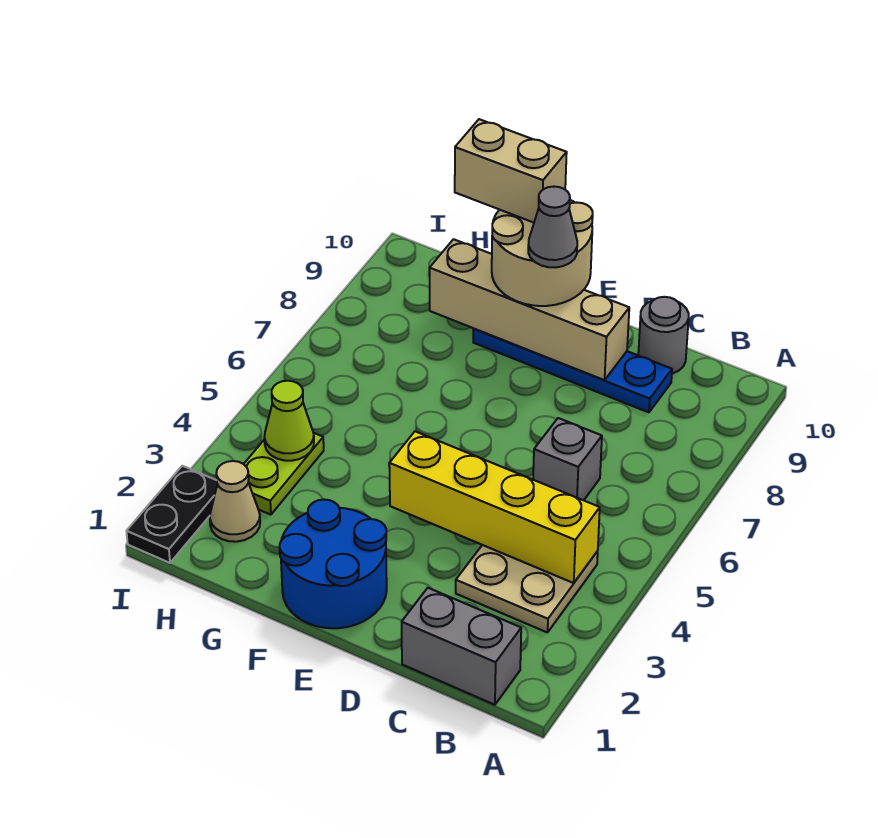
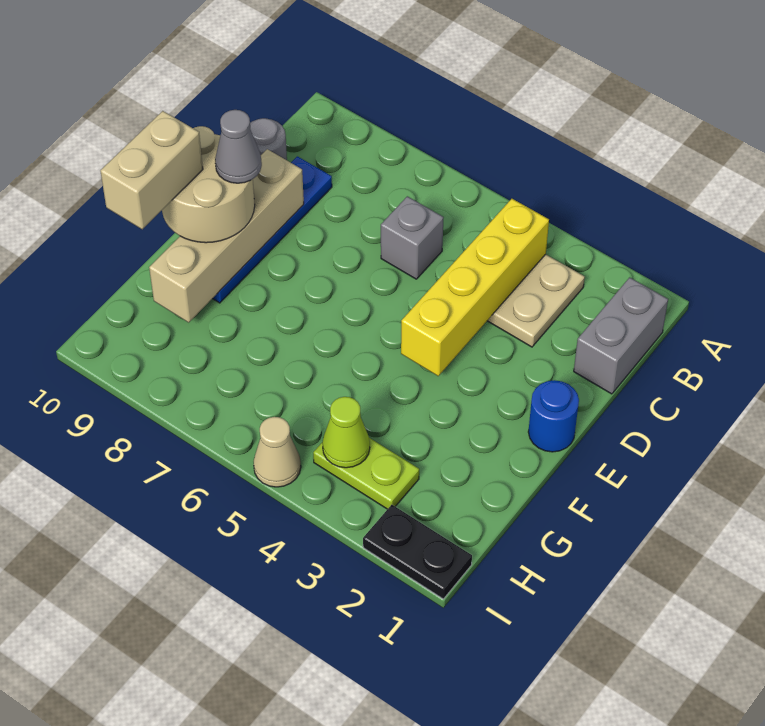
blue 2x2 round brick [280,500,387,628] -> blue 1x1 round brick [528,380,579,452]
tan 1x1 cone [210,461,260,542] -> tan 1x1 cone moved to [254,417,301,487]

